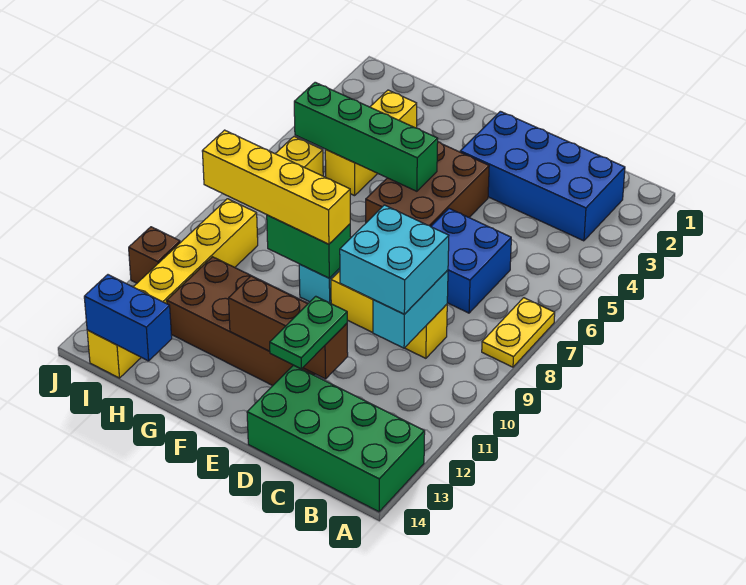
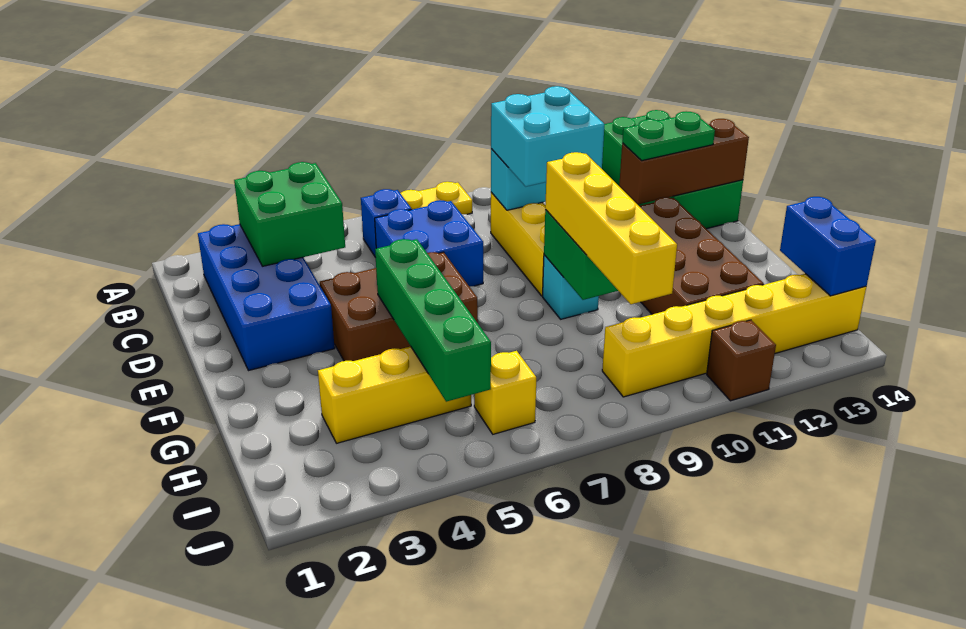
none -> green 2x2 brick [234,162,345,266]
none -> blue 1x1 brick [361,189,412,257]
brown 1x3 brick [229,276,348,379] -> brown 1x3 brick turned to [619,119,749,204]

